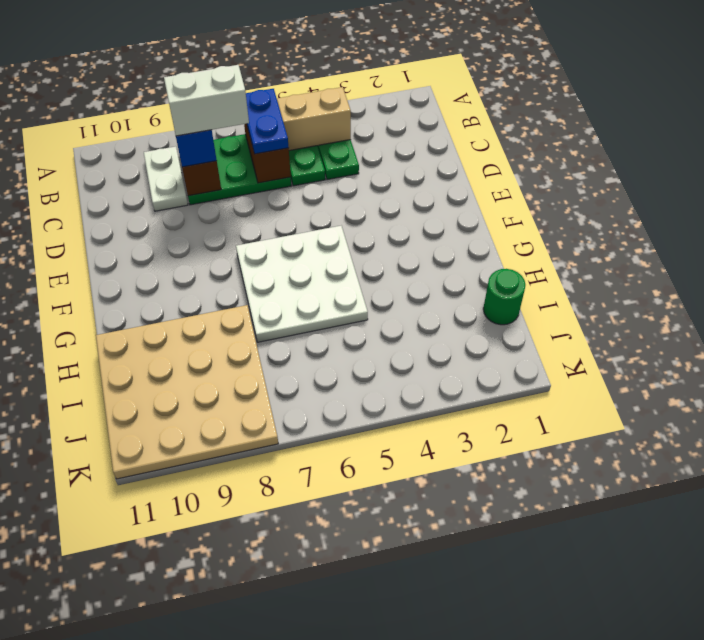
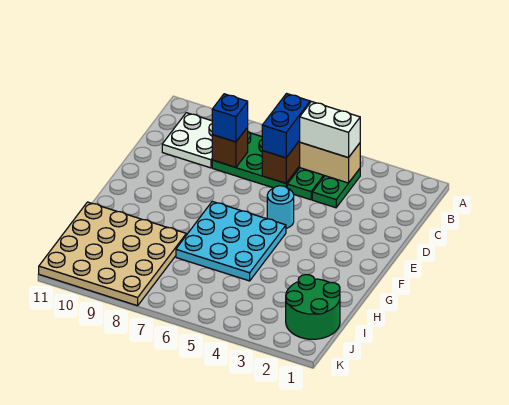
blue 1x2 plate [246,89,289,154] -> blue 1x2 brick [262,94,310,158]
white 1x2 plate [144,146,188,211] -> white 2x2 plate [162,113,212,168]
white 1x2 brick [164,65,249,136] -> white 1x2 brick moved to [299,102,360,158]
none -> cyan 1x1 round brick [267,186,294,229]
white 3x3 plate [236,226,368,342] -> cyan 3x3 plate [176,201,286,281]
green 1x1 round brick [483,269,525,325] -> green 2x2 round brick [286,275,340,339]

